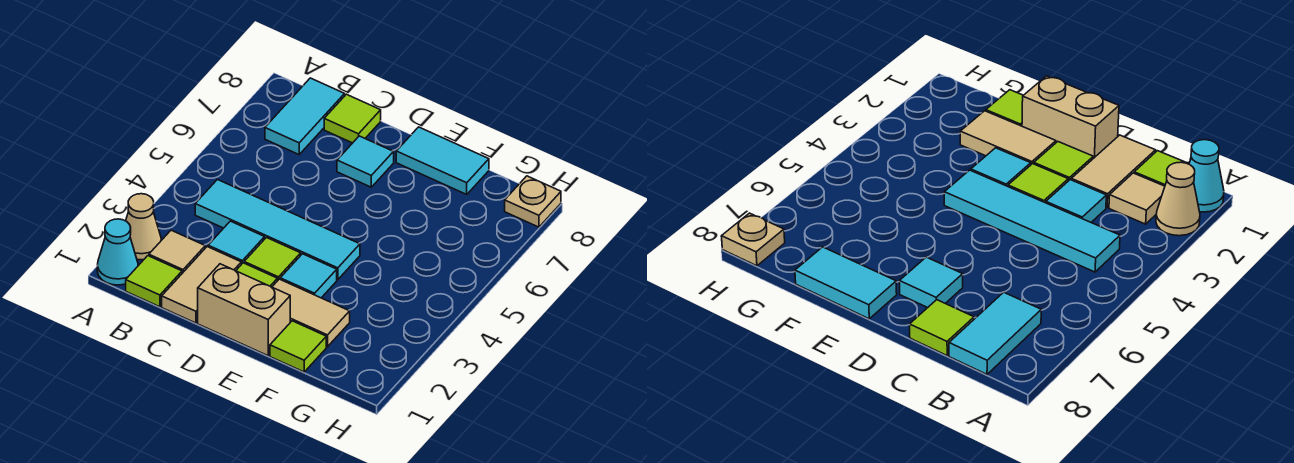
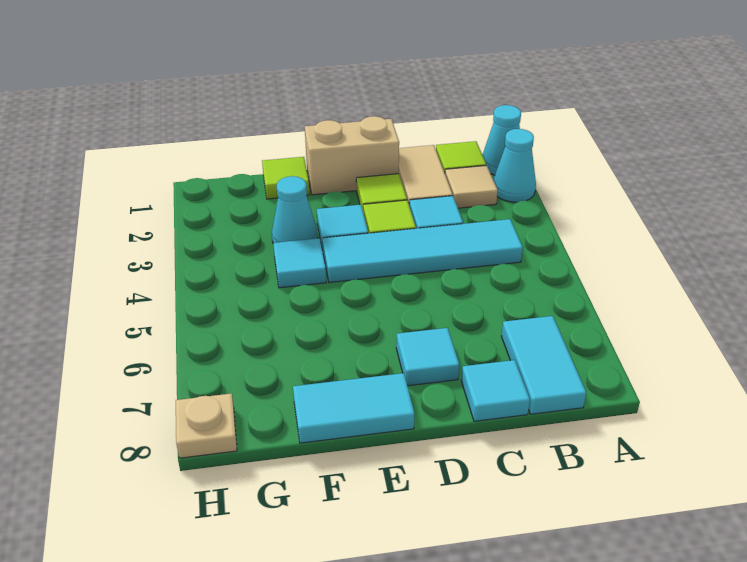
tan 1x1 cone [126,194,161,260] -> cyan 1x1 cone [493,129,536,202]
lime 1x1 tile [324,94,381,143] -> cyan 1x1 tile [461,360,530,421]
tan 1x2 tile [272,279,350,347] -> none
none -> cyan 1x1 cone [272,176,318,243]
none -> cyan 1x1 tile [273,238,326,288]

